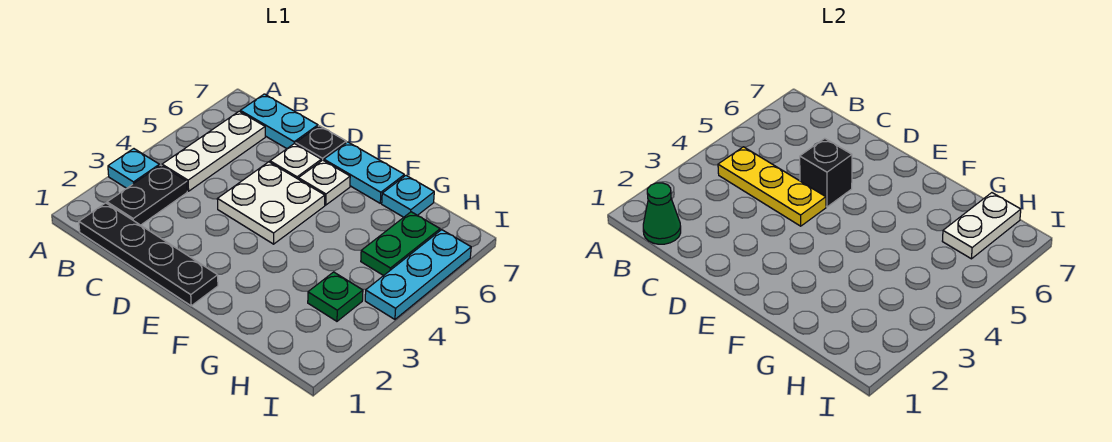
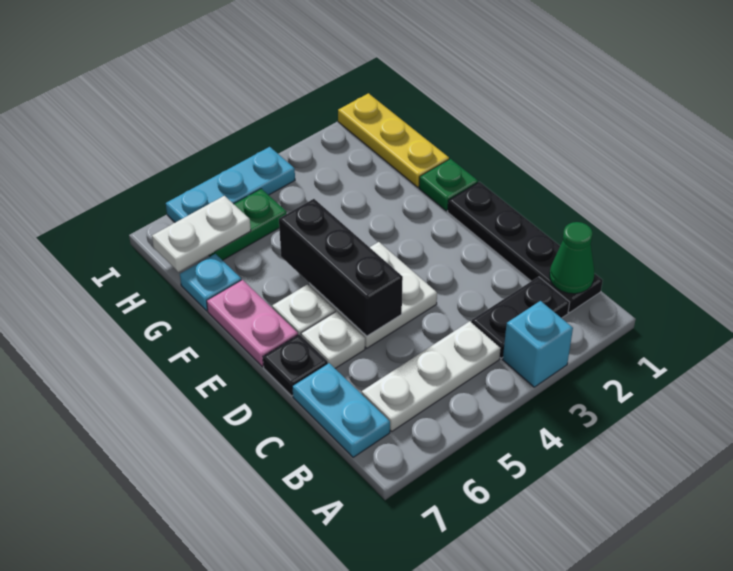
cyan 1x1 plate [108,149,159,188] -> cyan 1x1 brick [503,301,573,387]
yellow 1x3 plate [718,147,826,226] -> yellow 1x3 plate moved to [338,93,449,187]
black 1x1 brick [800,138,852,207] -> black 1x3 brick [279,199,403,336]
cyan 1x2 plate [324,142,404,203] -> pink 1x2 plate [207,280,298,367]
green 1x1 plate [308,272,363,321] -> green 1x1 plate moved to [419,159,478,211]

